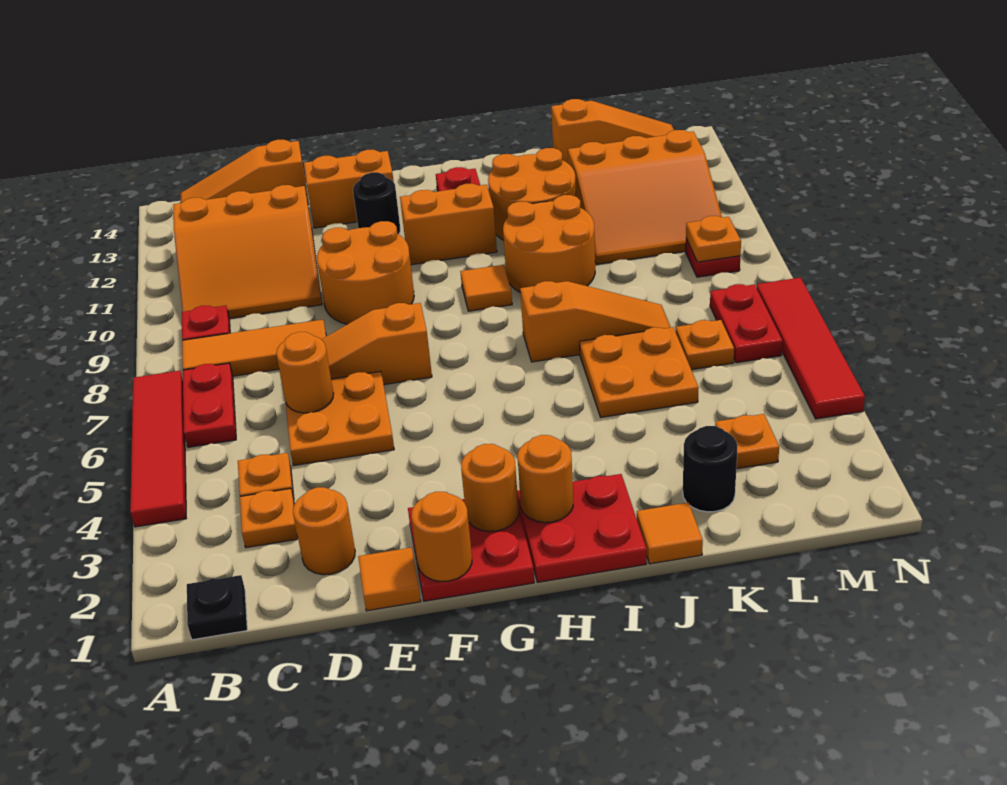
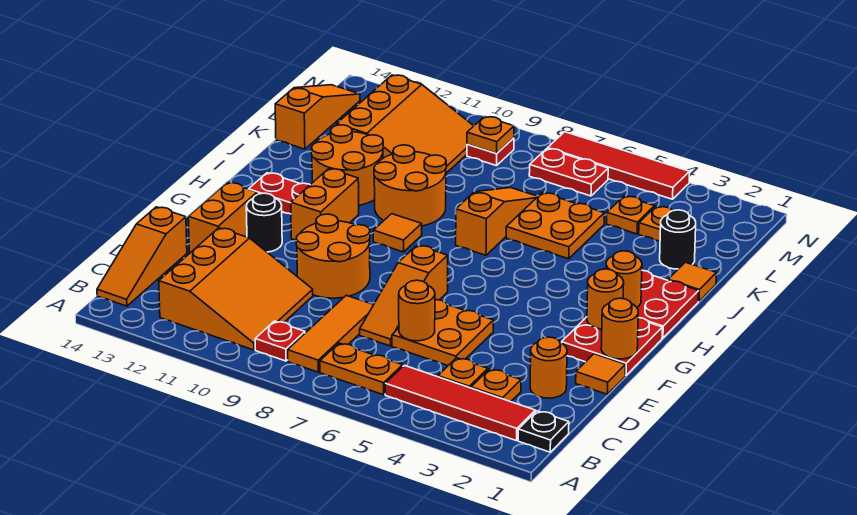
red 1x4 tile [130,371,186,527] -> red 1x4 tile moved to [385,365,535,441]
red 1x2 plate [183,363,236,447] -> orange 1x2 plate [320,343,403,395]
orange 1x1 plate [676,320,734,370] -> orange 1x1 plate moved to [607,196,654,234]

